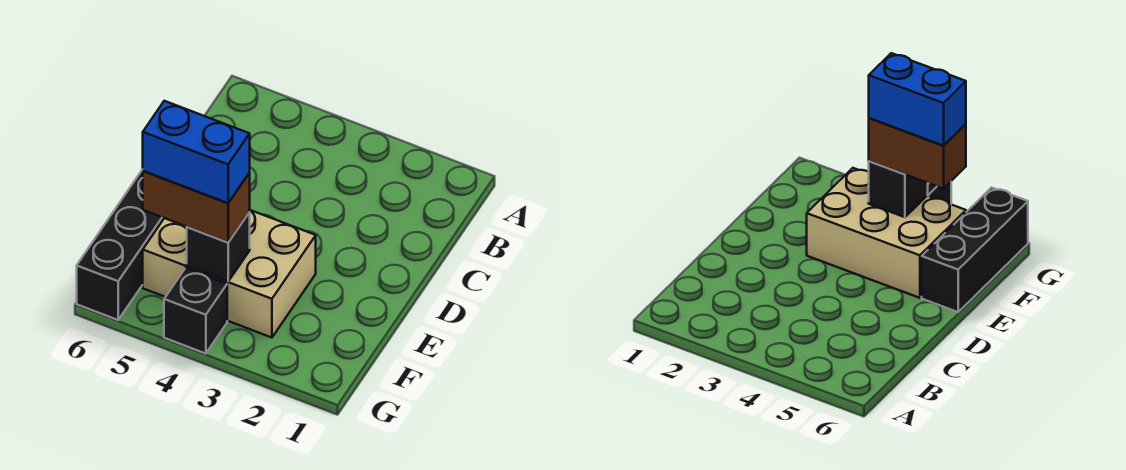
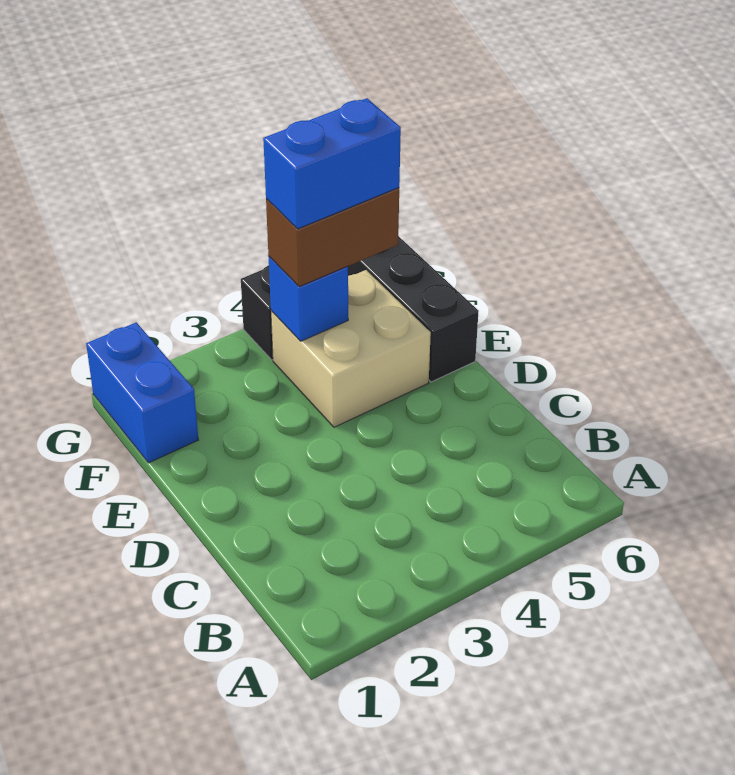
tan 2x3 brick [143,210,316,338] -> tan 2x2 brick [271,270,431,427]
none -> blue 1x2 brick [86,322,198,463]
black 1x1 brick [187,212,250,282] -> blue 1x1 brick [269,257,348,341]

